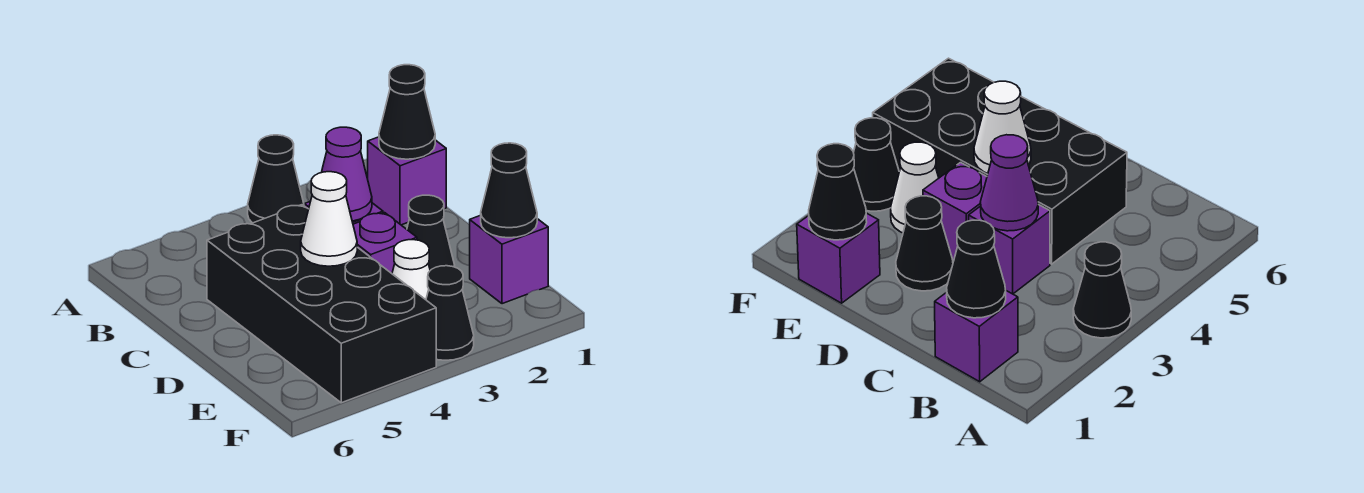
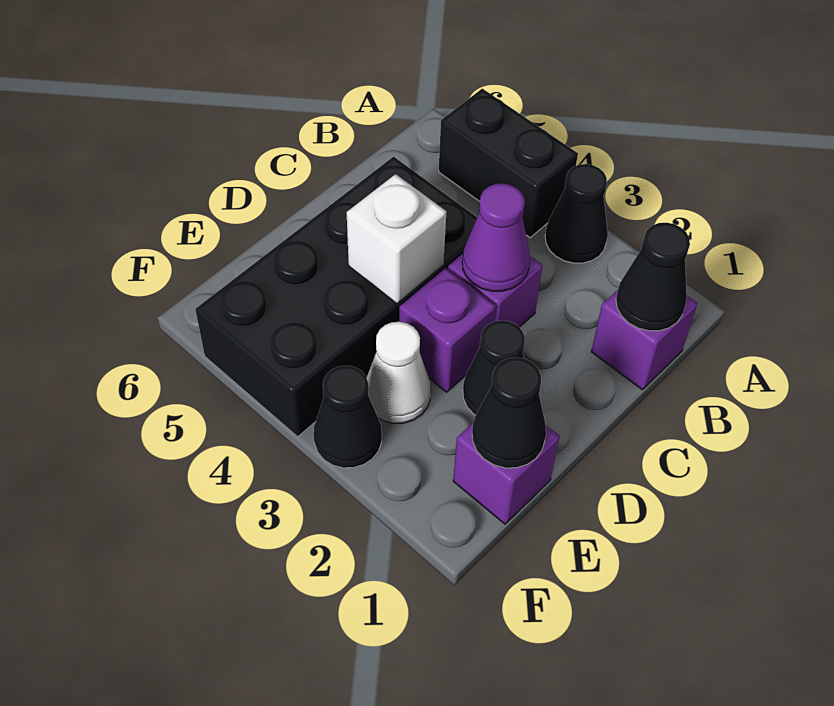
none -> black 1x2 brick [439,89,578,238]
white 1x1 cone [301,172,357,266] -> white 1x1 brick [347,174,446,304]

